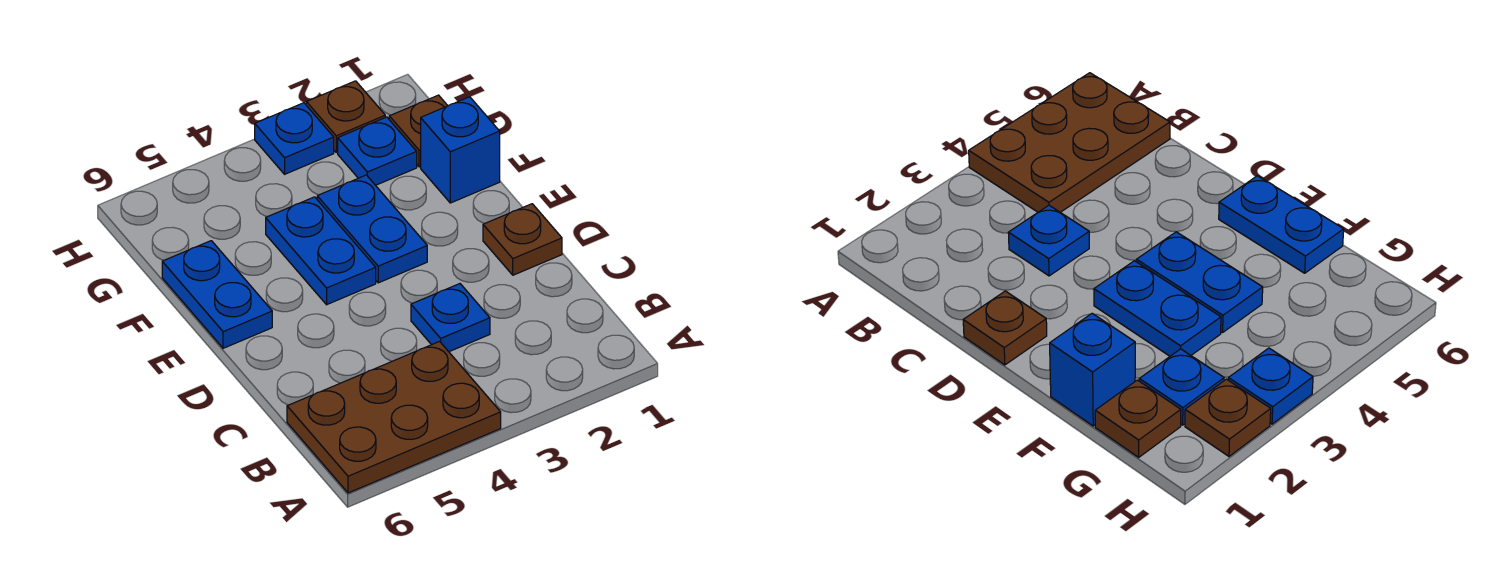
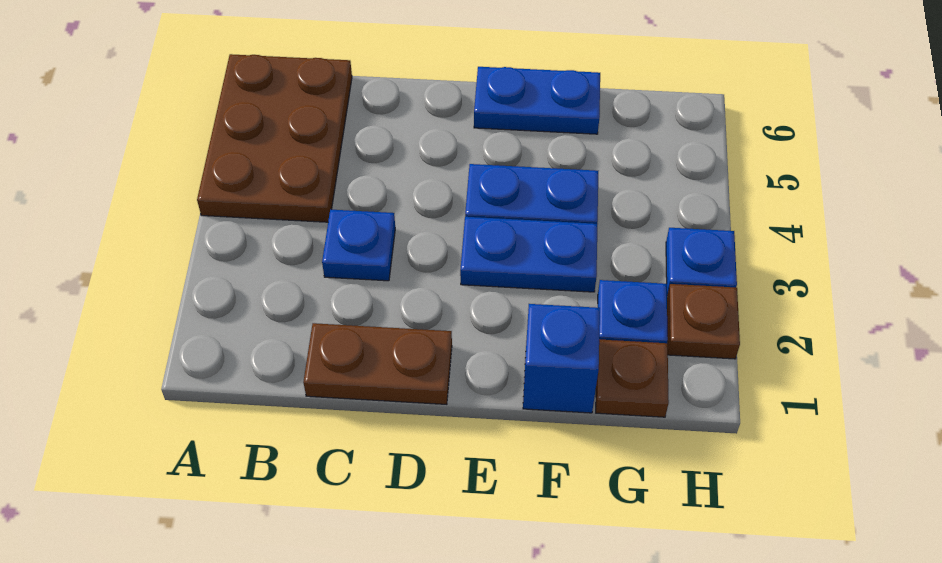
brown 1x1 plate [483,204,562,275] -> brown 1x2 plate [303,323,452,404]

